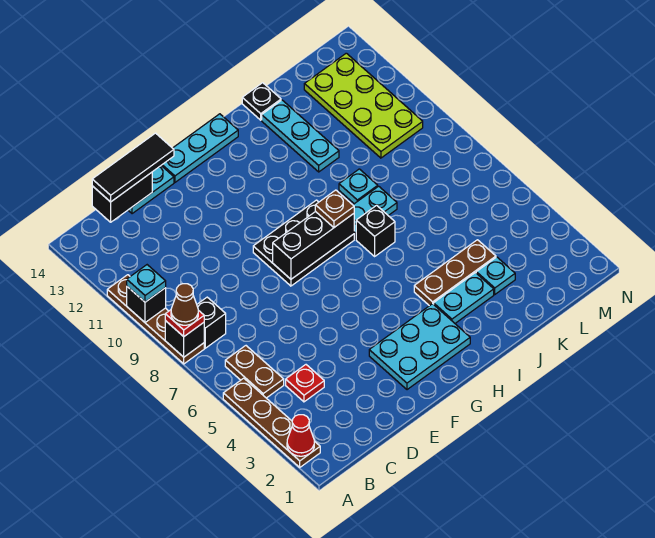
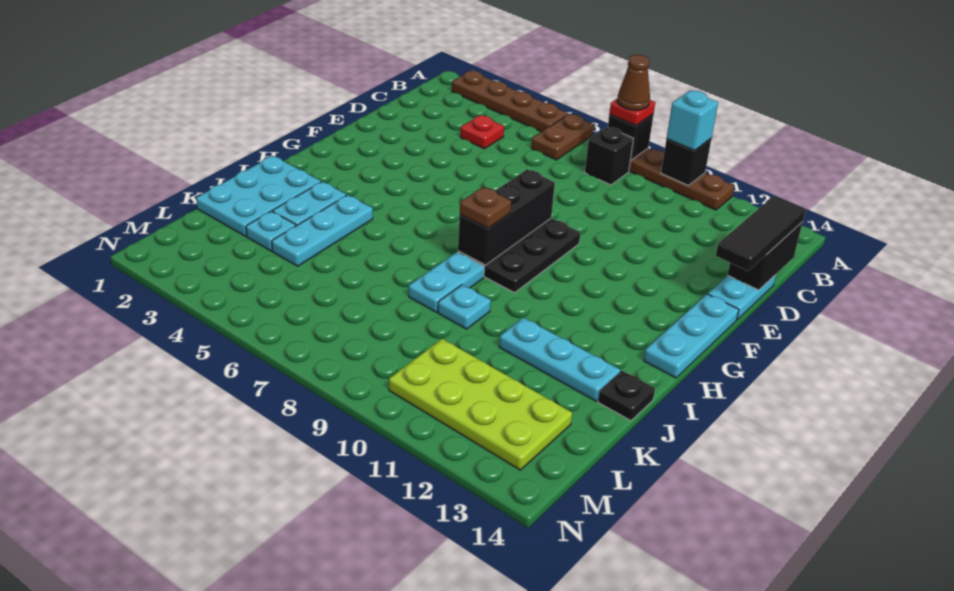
red 1x1 cone [287,415,314,456] -> none
cyan 1x1 plate [127,265,166,302] -> cyan 1x1 brick [667,91,718,150]
brown 1x2 plate [225,346,284,398] -> brown 1x2 plate turned to [531,114,594,160]
cyan 2x3 plate [369,304,470,390] -> cyan 2x3 plate moved to [196,156,321,236]
brown 1x3 plate [414,240,496,306] -> cyan 1x3 plate [272,195,373,266]
black 1x1 brick [356,205,395,256] -> none

